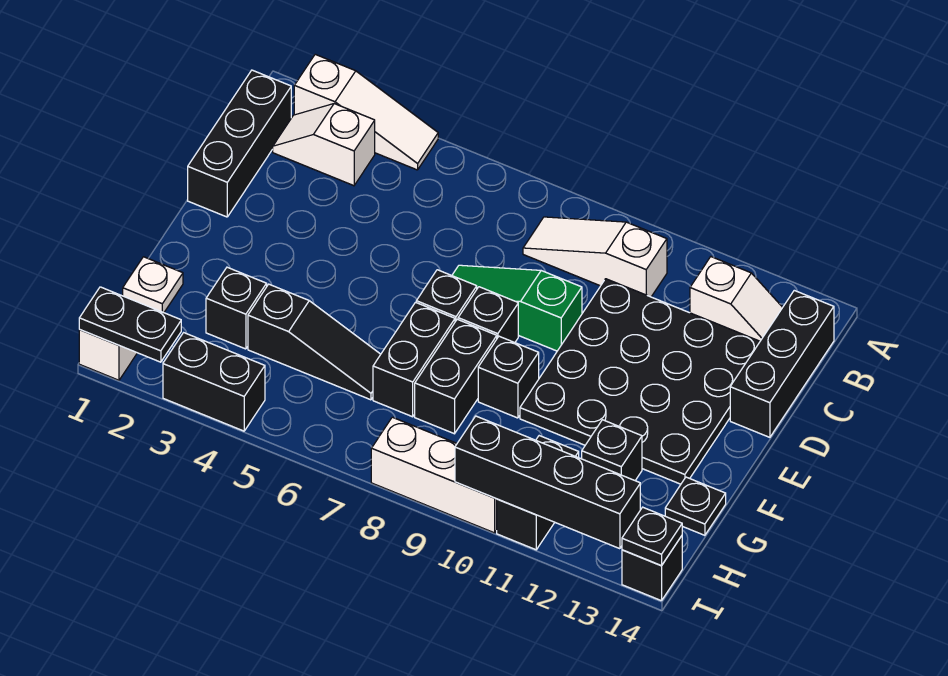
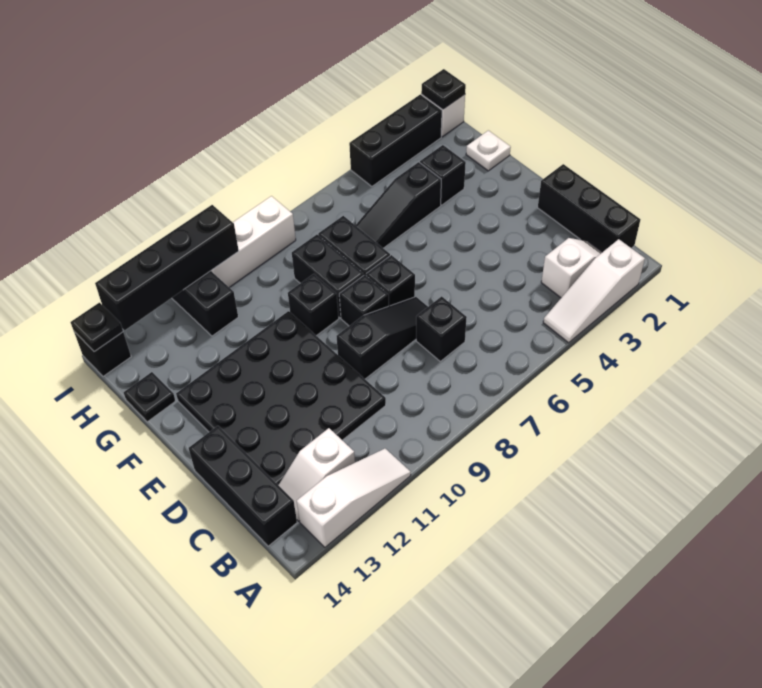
white 1x3 slope [523,217,667,297] -> white 1x3 slope moved to [297,449,411,547]
green 1x3 slope [452,265,582,351] -> black 1x3 slope [337,297,428,379]
black 1x1 brick [582,420,642,480] -> black 1x1 brick moved to [416,296,467,361]
black 1x2 plate [79,287,181,362] -> black 1x1 plate [421,69,466,109]
black 1x2 brick [163,333,265,431] -> black 1x3 brick [349,94,442,186]

